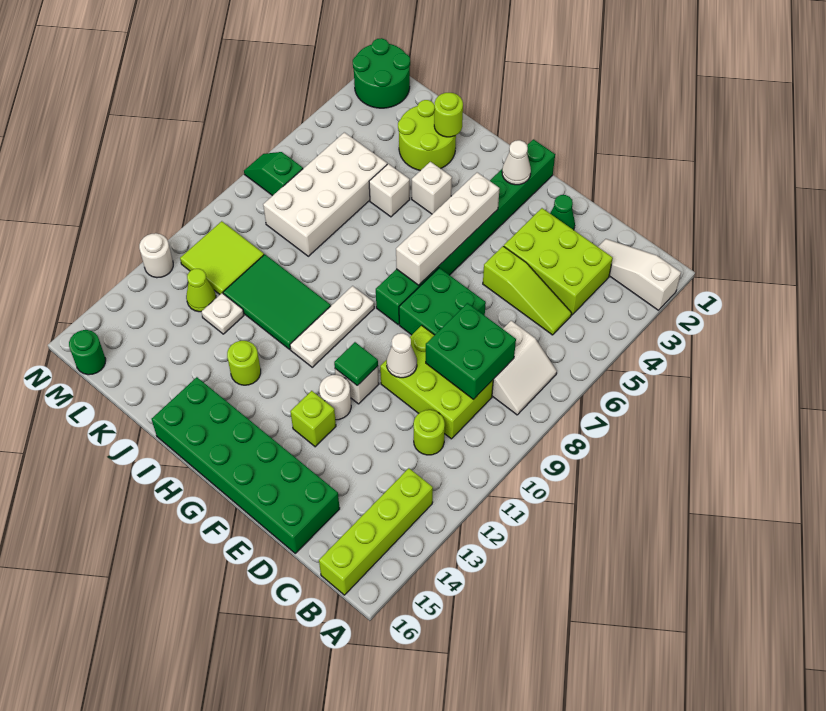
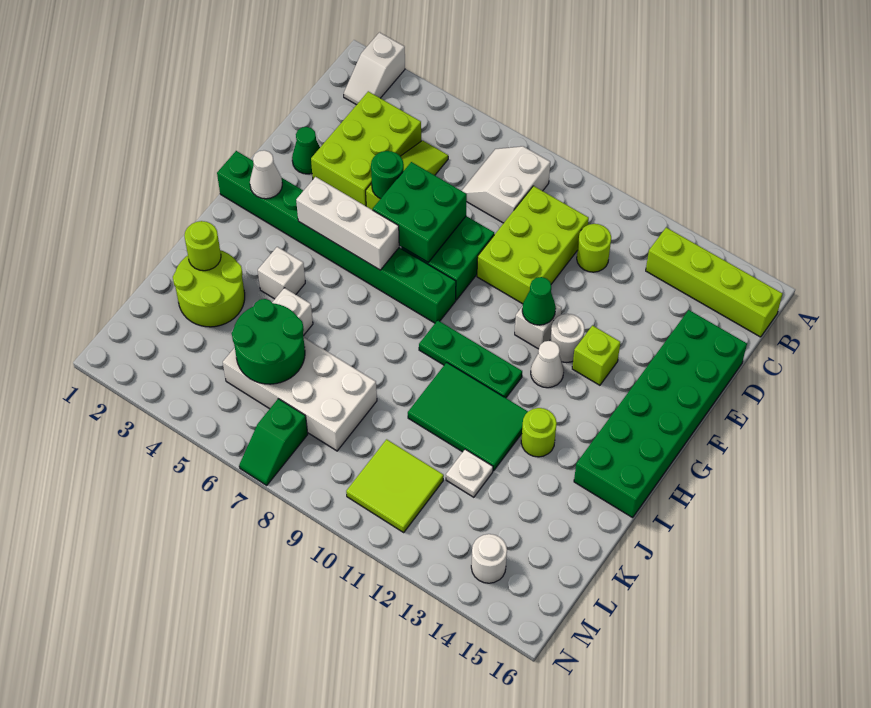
white 1x3 slope [598,239,681,310] -> white 1x2 slope [344,32,405,105]
white 2x2 slope [492,321,557,415] -> white 2x2 slope turned to [462,146,550,223]
green 2x2 brick [426,303,516,399] -> green 2x2 brick moved to [373,162,467,263]
white 1x1 cone [387,333,417,378] -> white 1x1 cone moved to [531,341,564,388]
green 1x1 tile [334,342,378,386] -> green 1x1 cone [522,277,556,325]
white 1x4 brick [396,172,500,285] -> white 1x3 brick [296,177,399,270]
white 1x3 plate [290,286,374,367] -> green 1x3 plate [419,320,522,398]
green 2x3 tile [223,254,331,349] -> green 2x3 tile turned to [408,362,528,471]
lime 1x1 cone [186,269,216,312] -> none
green 2x2 round brick [353,38,410,108] -> green 2x2 round brick moved to [232,299,305,384]
green 1x1 round brick [69,330,106,375] -> green 1x1 round brick moved to [371,151,404,199]
white 1x1 round brick [139,233,173,278] -> white 1x1 round brick moved to [471,534,507,583]

